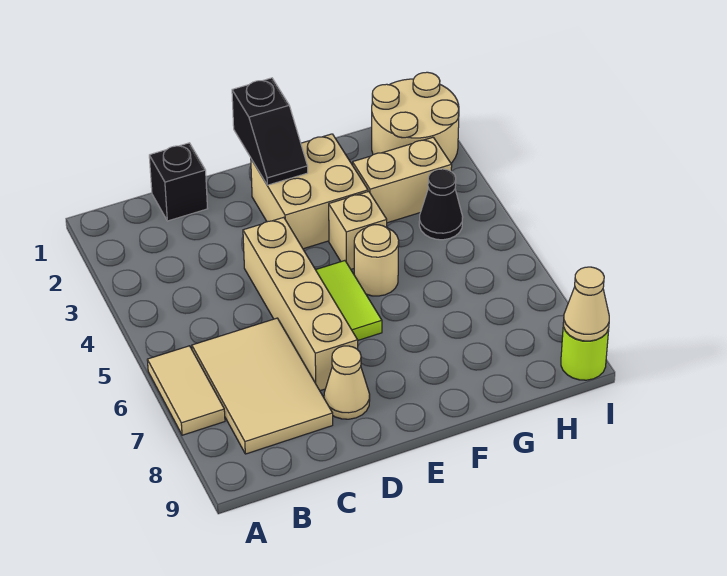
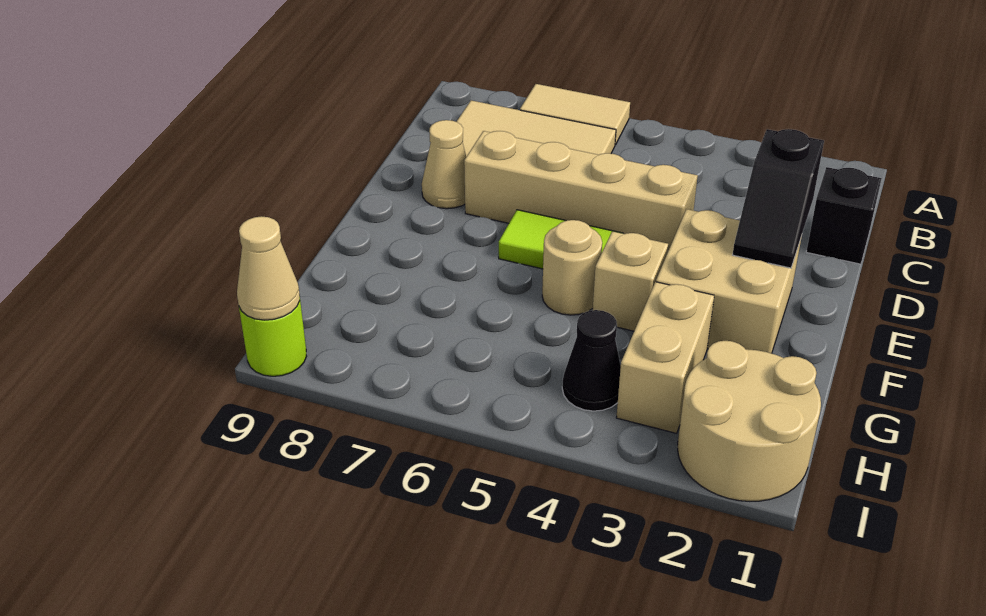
black 1x2 slope [232,78,308,185] -> black 1x2 slope turned to [733,129,824,268]

